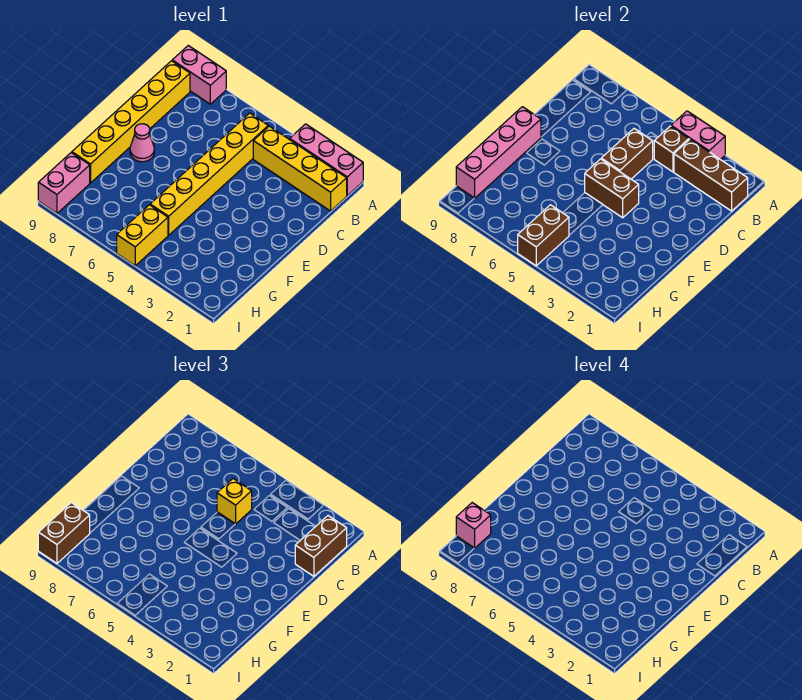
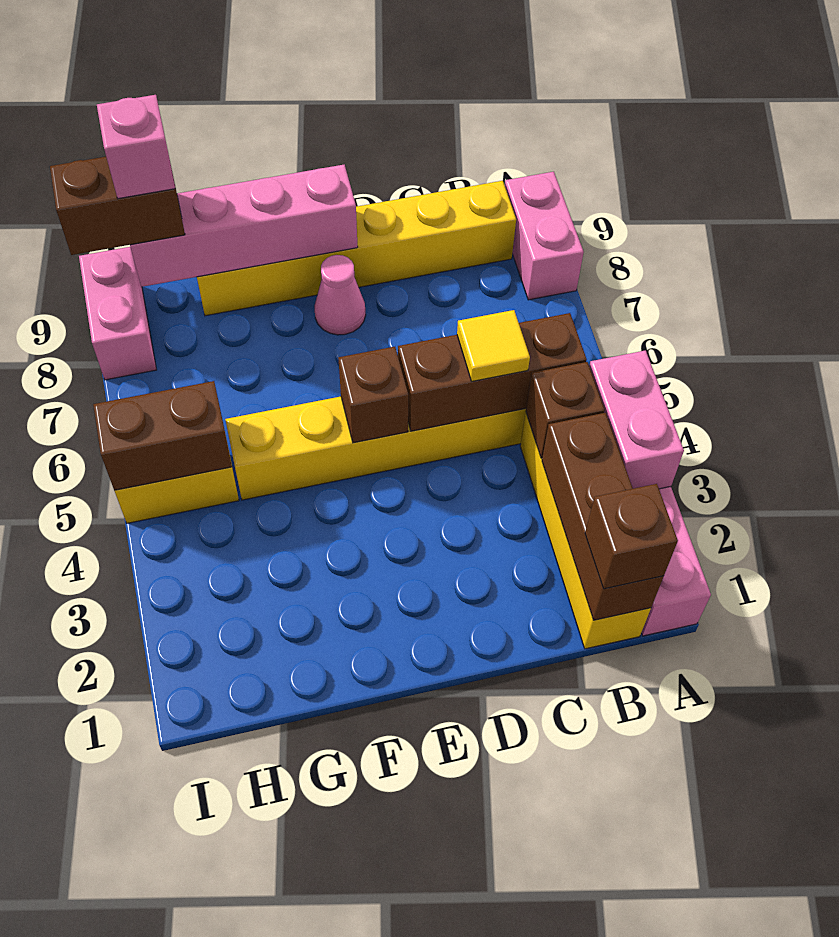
brown 1x2 brick [295,516,347,576] -> brown 1x1 brick [585,484,678,589]
brown 1x2 brick [601,129,653,179] -> brown 1x3 brick [398,313,587,431]
yellow 1x1 brick [217,479,252,524] -> yellow 1x1 tile [457,310,530,381]
brown 1x2 brick [585,159,639,218] -> brown 1x1 brick [338,347,408,443]
pink 1x2 brick [38,153,90,213] -> pink 1x2 brick turned to [79,247,156,380]

